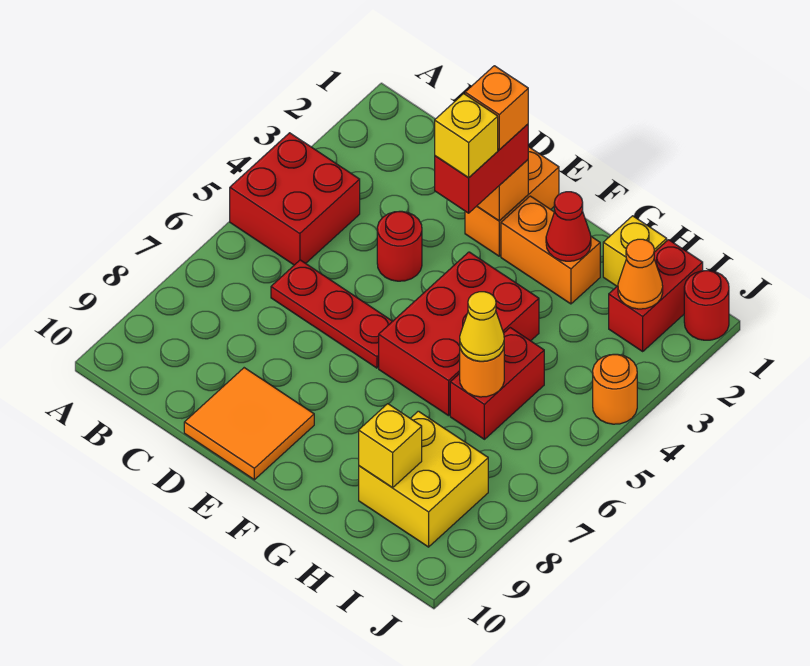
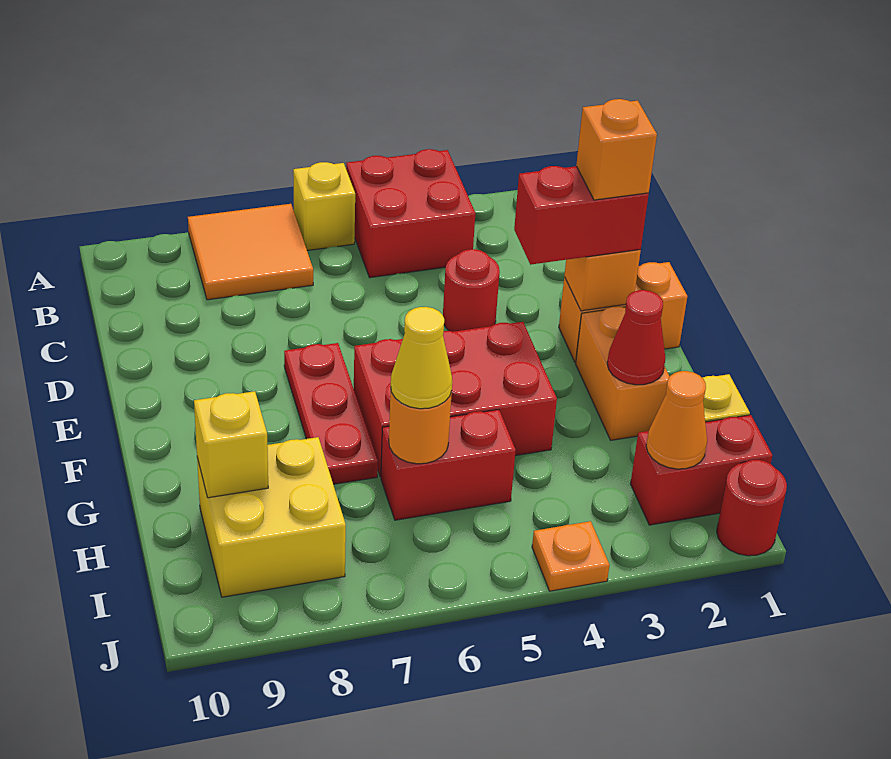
red 1x3 plate [271,260,392,368] -> red 1x3 plate moved to [284,343,378,484]
orange 2x2 tile [184,368,314,480] -> orange 2x2 tile moved to [188,204,313,300]
yellow 1x1 brick [435,94,498,178] -> yellow 1x1 brick moved to [293,162,355,250]
orange 1x1 round brick [593,354,637,424] -> orange 1x1 plate [532,521,610,591]

